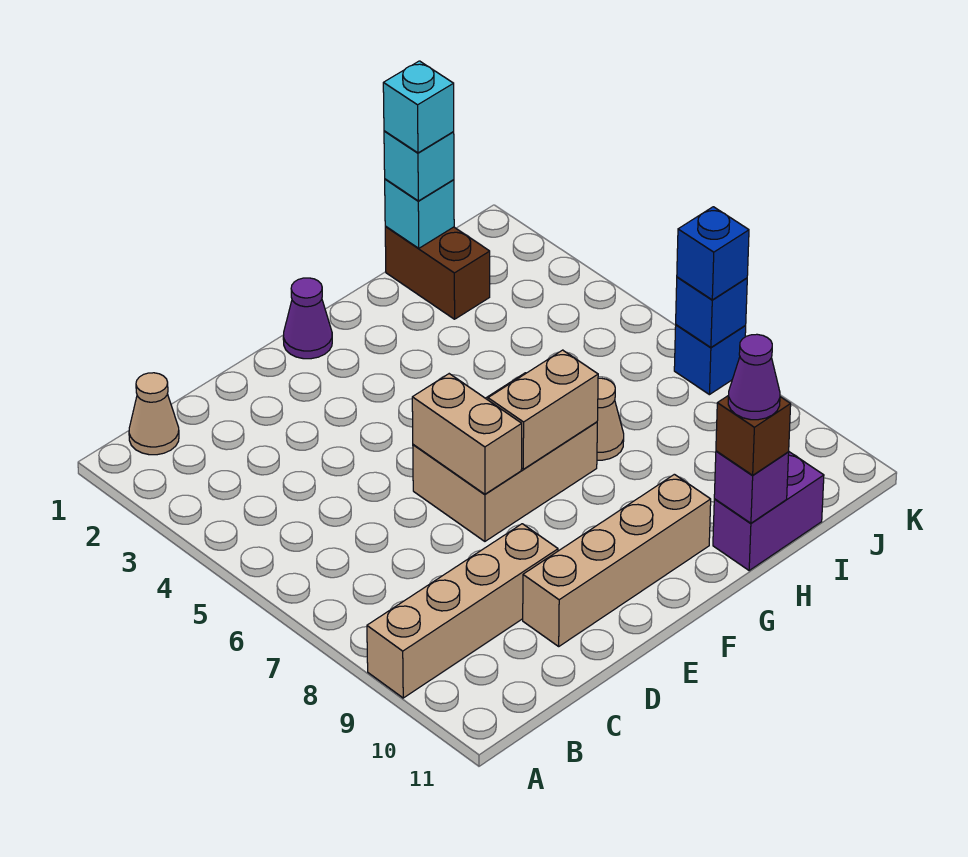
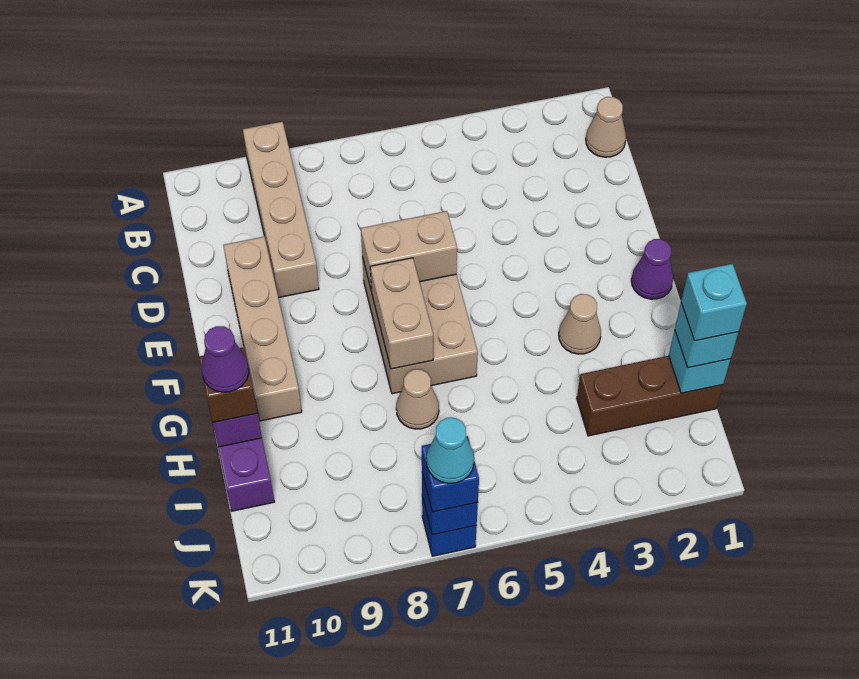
none -> tan 1x1 cone [559,294,601,354]
brown 1x2 brick [385,227,490,319] -> brown 1x3 brick [577,356,723,436]
none -> cyan 1x1 cone [426,418,474,483]

